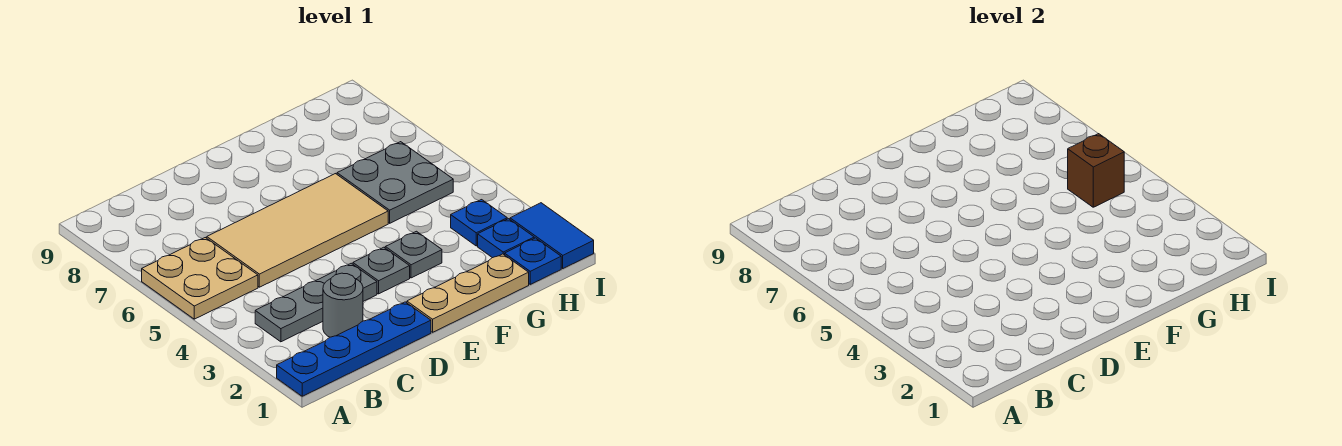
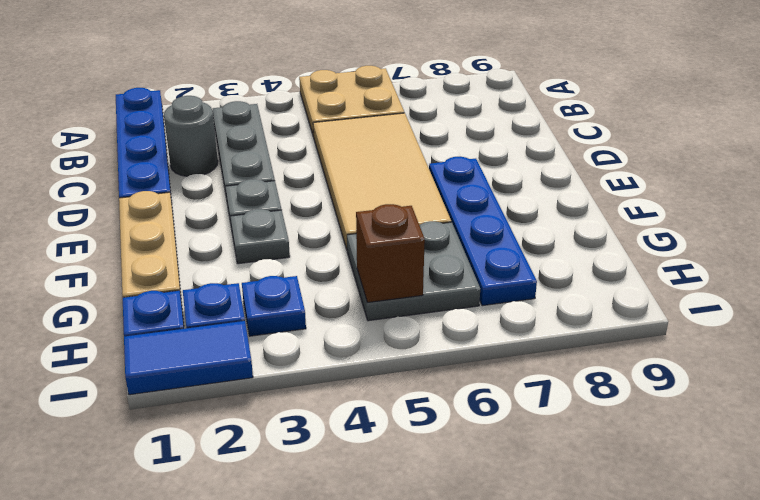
none -> blue 1x4 plate [429,156,537,306]

